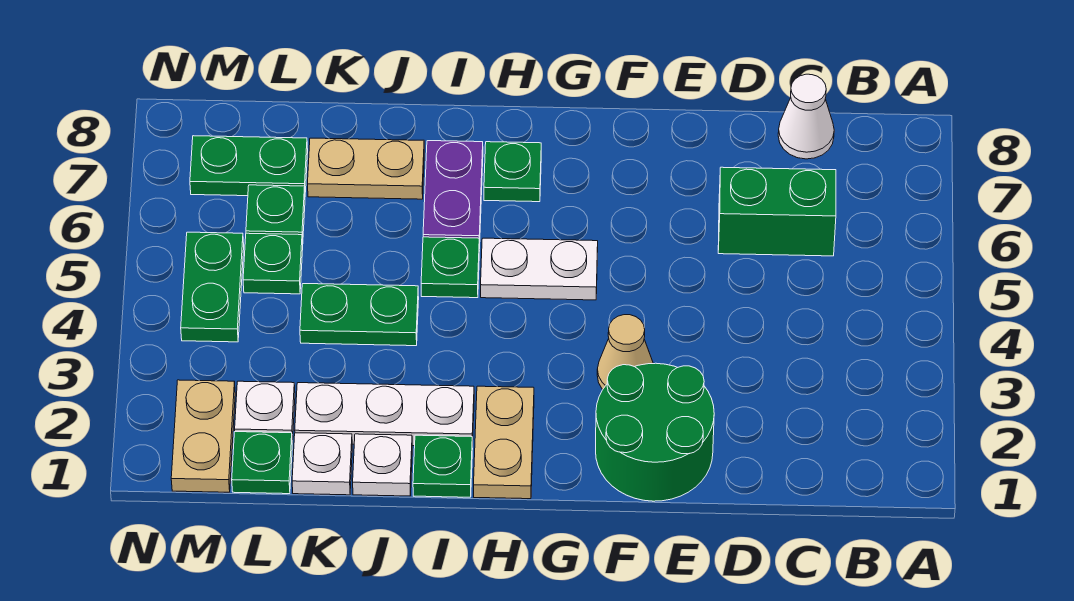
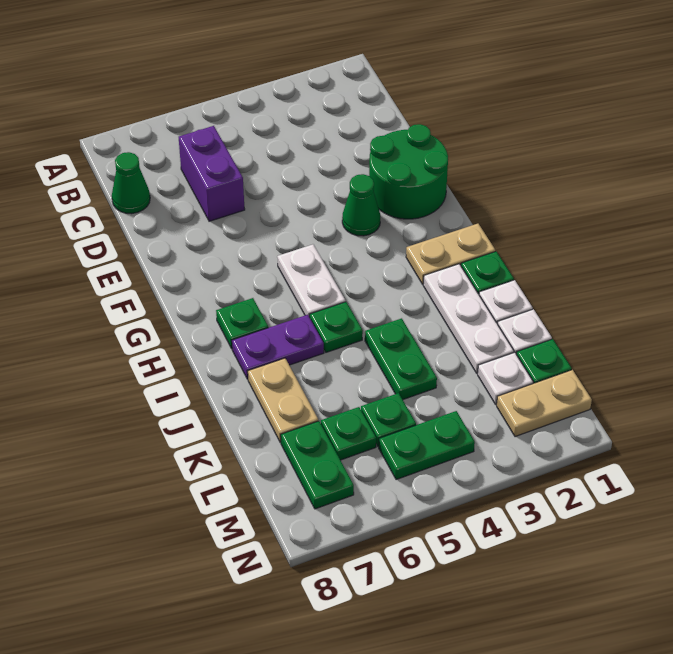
green 1x2 brick [718,167,836,256] -> purple 1x2 brick [179,126,245,221]
white 1x1 cone [778,74,834,159] -> green 1x1 cone [112,152,150,214]
tan 1x1 cone [597,315,653,390] -> green 1x1 cone [342,174,380,236]

